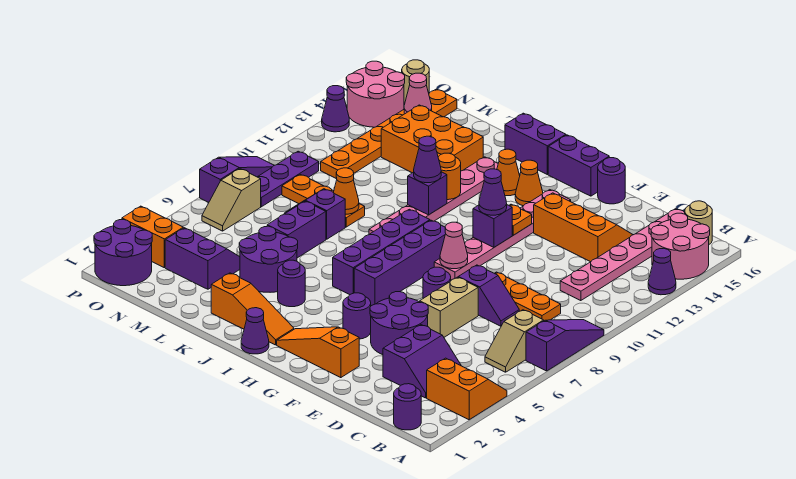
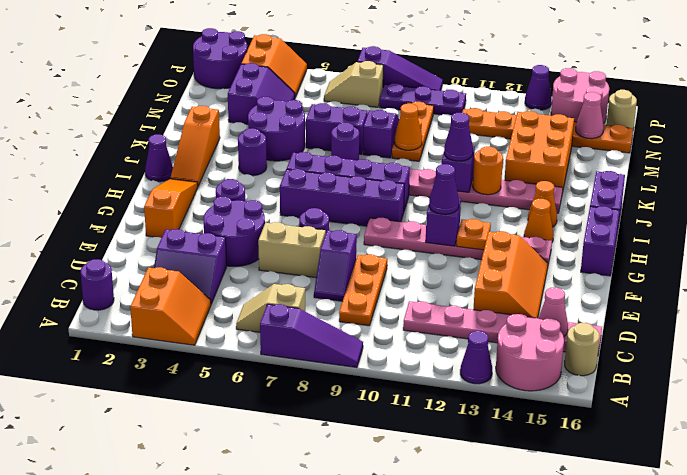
purple 1x1 round brick [598,158,625,204] -> purple 1x1 round brick moved to [331,123,359,160]
pink 1x1 cone [440,222,468,269] -> pink 1x1 cone moved to [538,287,568,337]

